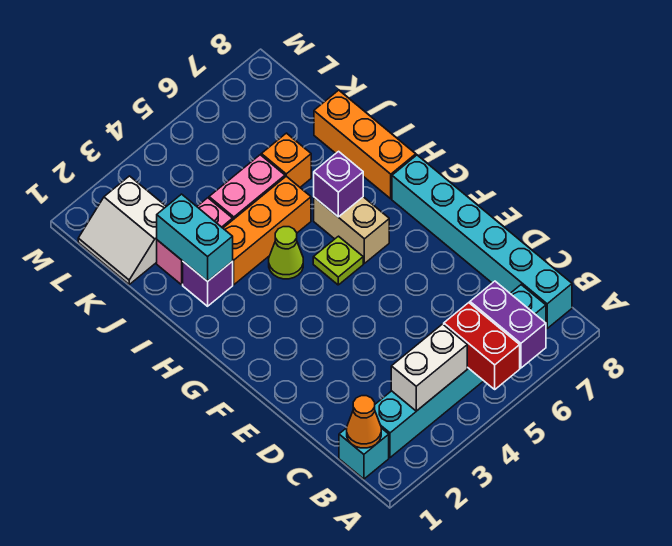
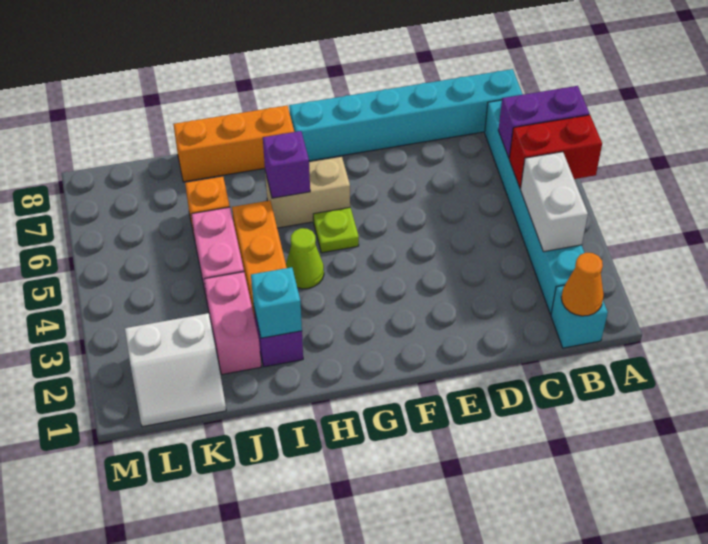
cyan 1x2 brick [157,194,233,281] -> cyan 1x1 brick [251,267,302,338]

